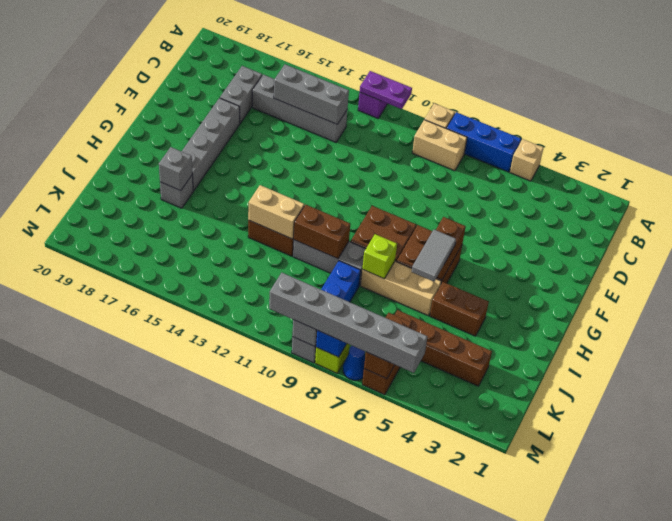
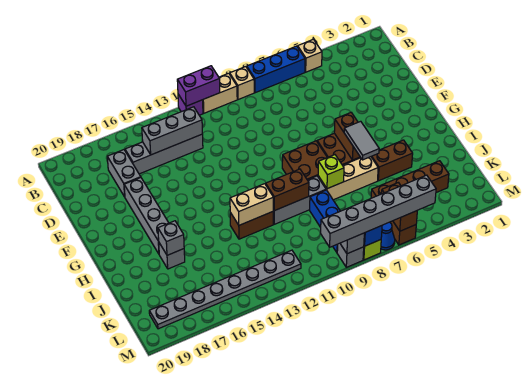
purple 1x2 plate [360,71,412,109] -> purple 1x2 brick [177,66,220,106]
tan 1x2 brick [412,120,467,171] -> tan 1x2 brick moved to [203,73,237,113]
none -> grey 1x8 plate [149,250,301,329]

